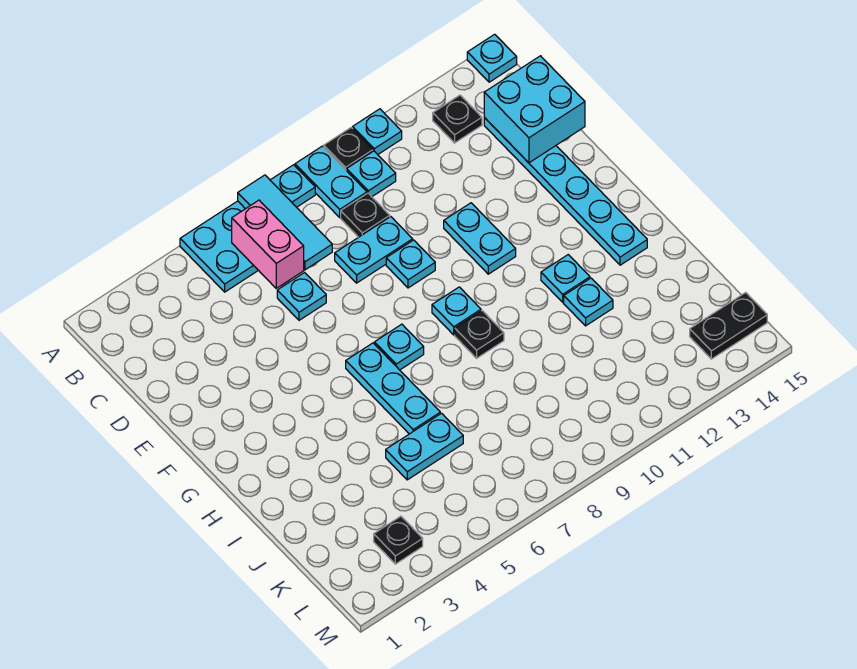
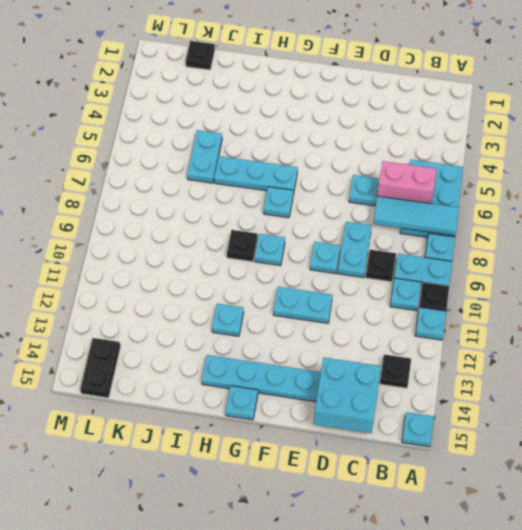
cyan 1x1 plate [564,278,613,326] -> cyan 1x1 plate moved to [225,386,258,420]
black 1x1 plate [374,516,423,564] -> black 1x1 plate moved to [186,41,215,70]

